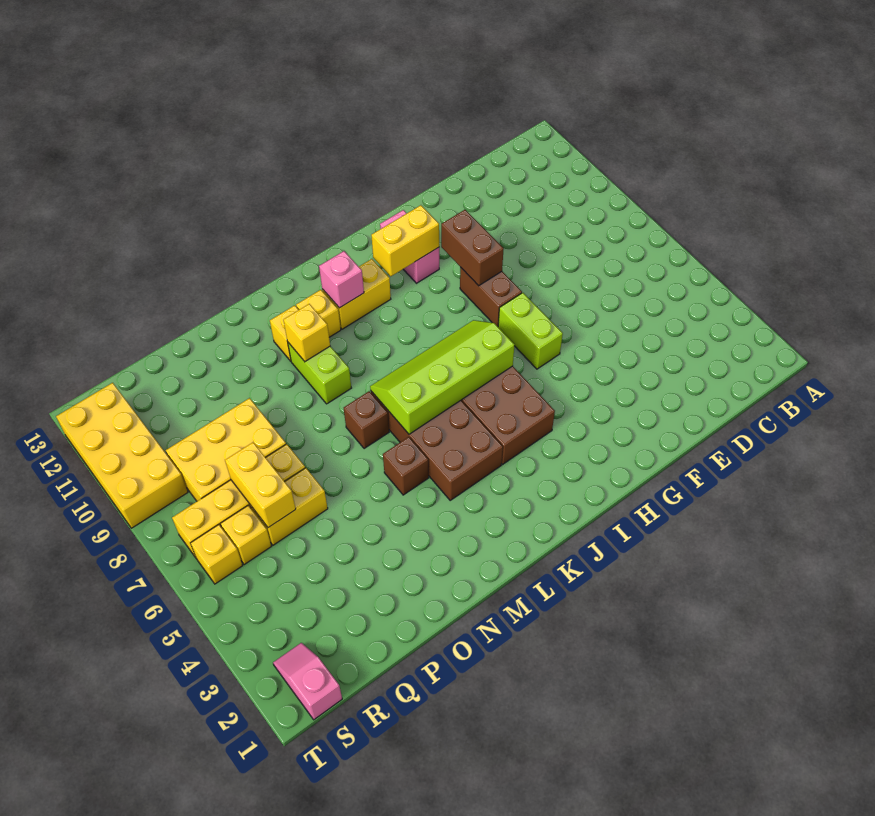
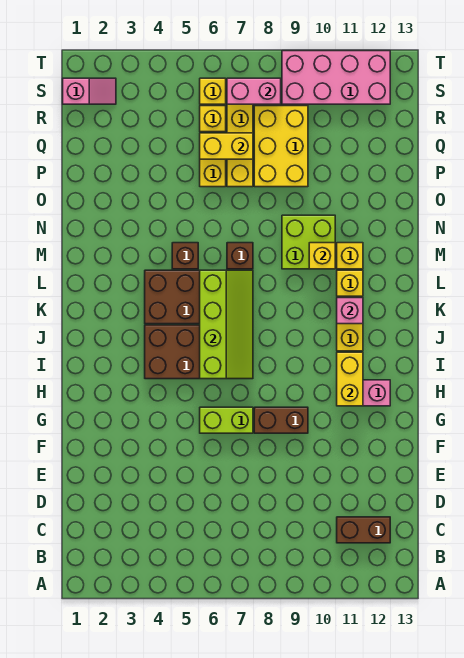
brown 1x2 brick [441,210,504,286] -> brown 1x2 brick moved to [337,517,390,543]
lime 1x2 brick [288,343,351,404] -> lime 2x2 brick [282,215,335,269]
none -> pink 1x2 brick [227,78,281,104]
yellow 2x4 brick [56,383,188,528] -> pink 2x4 brick [282,51,390,104]

